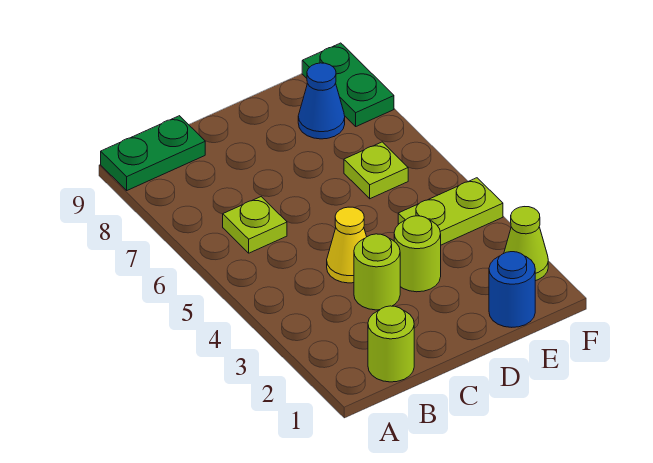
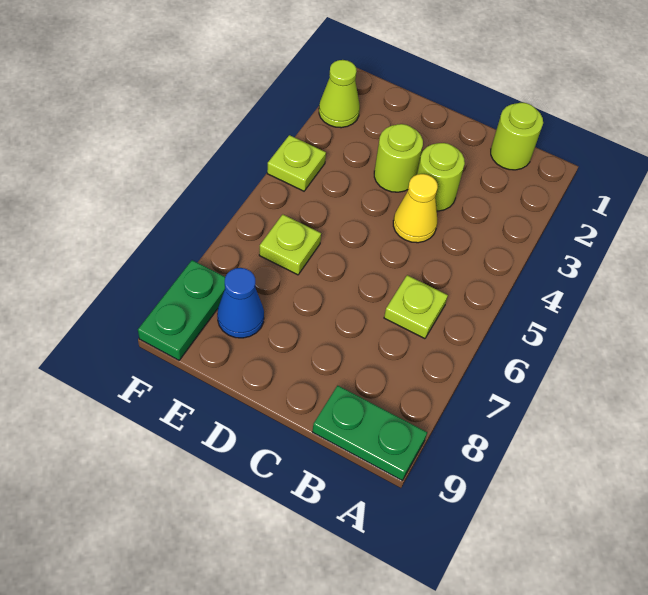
blue 1x1 round brick [489,252,535,327] -> none
lime 1x2 plate [398,178,503,245] -> lime 1x1 plate [267,135,326,191]

